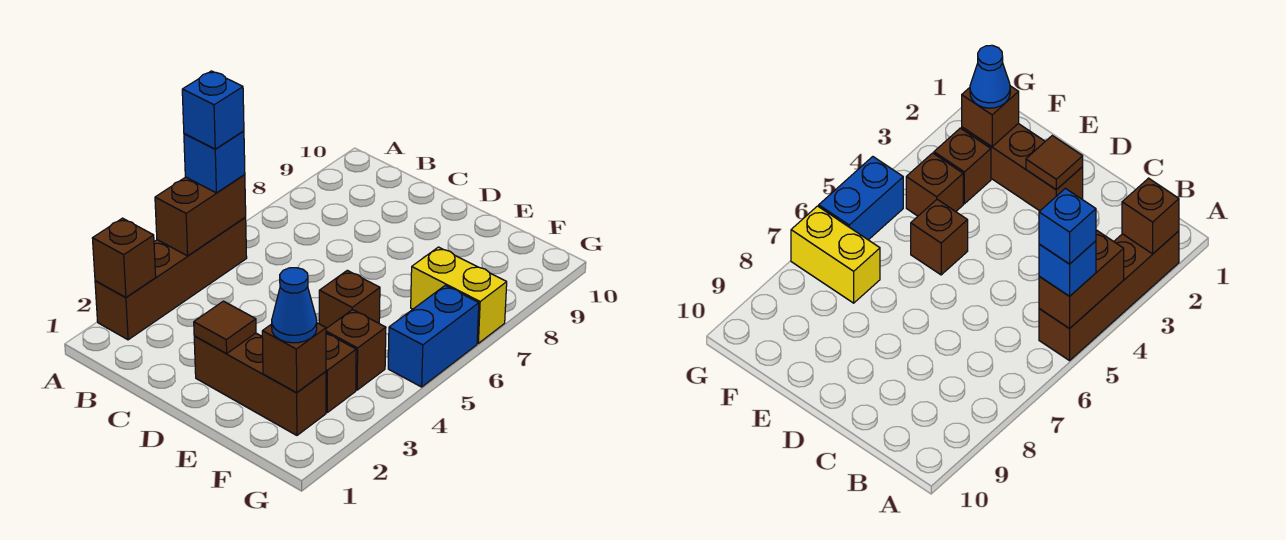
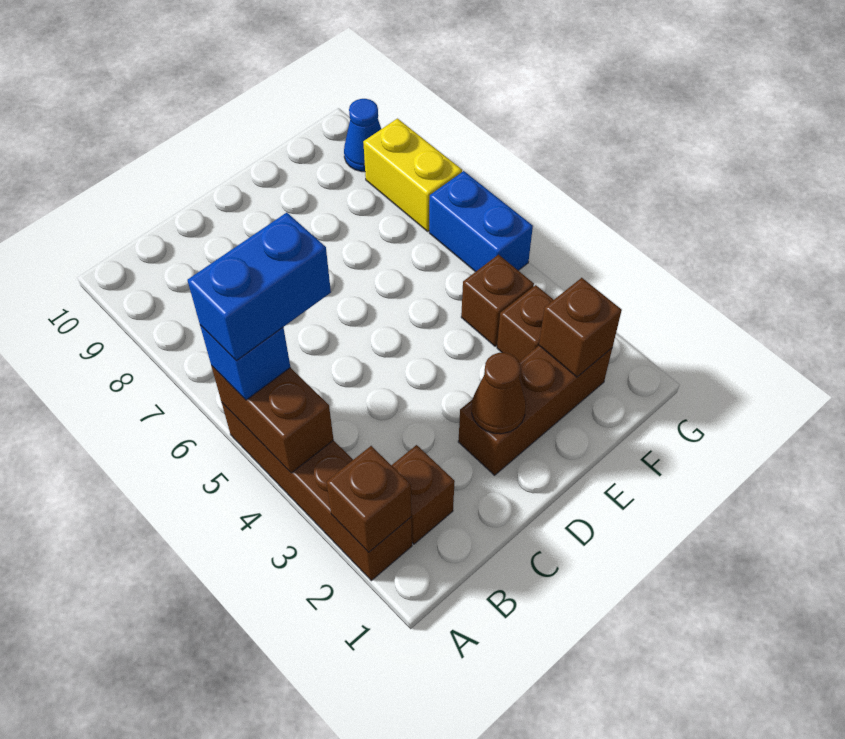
blue 1x1 brick [182,71,244,149] -> blue 1x2 brick [188,213,331,361]
brown 1x1 tile [194,301,256,353] -> brown 1x1 cone [472,353,526,434]
brown 1x1 brick [319,270,380,328] -> brown 1x1 brick moved to [392,445,455,544]
blue 1x1 cone [272,268,317,343] -> blue 1x1 cone moved to [344,99,381,172]
yellow 1x2 brick [411,247,507,343] -> yellow 1x2 brick turned to [363,119,462,231]

